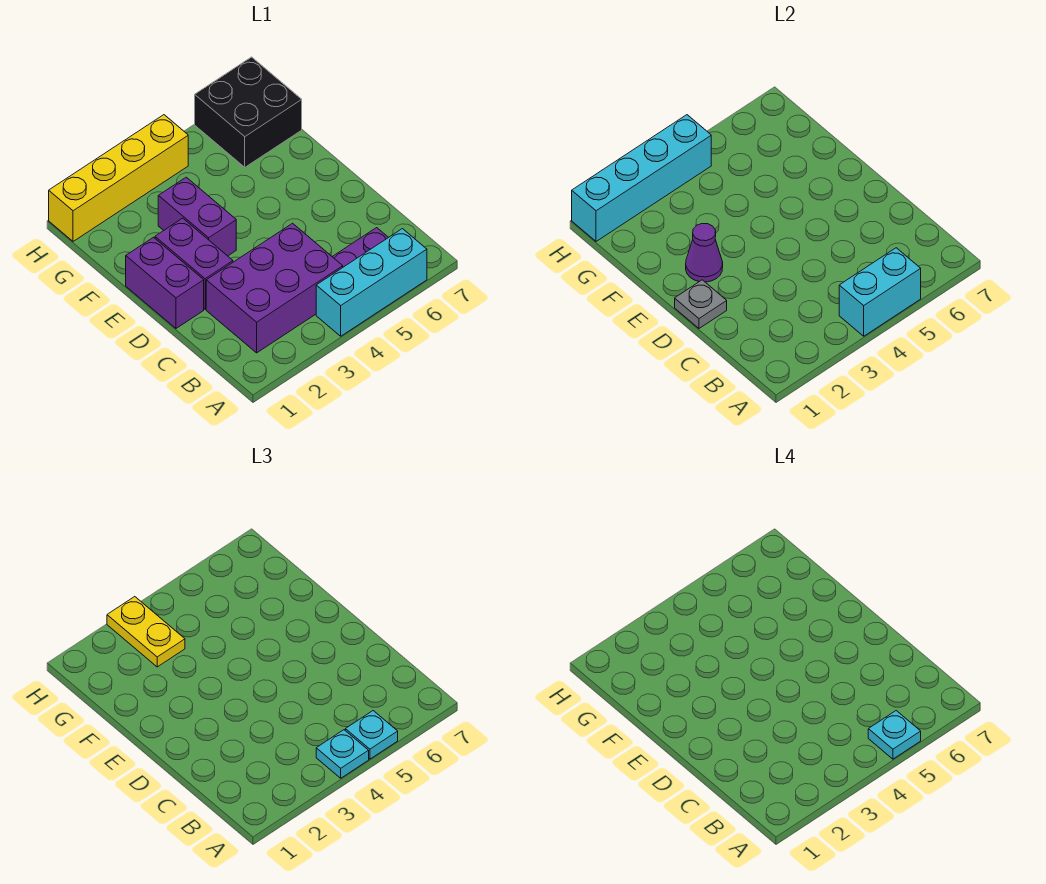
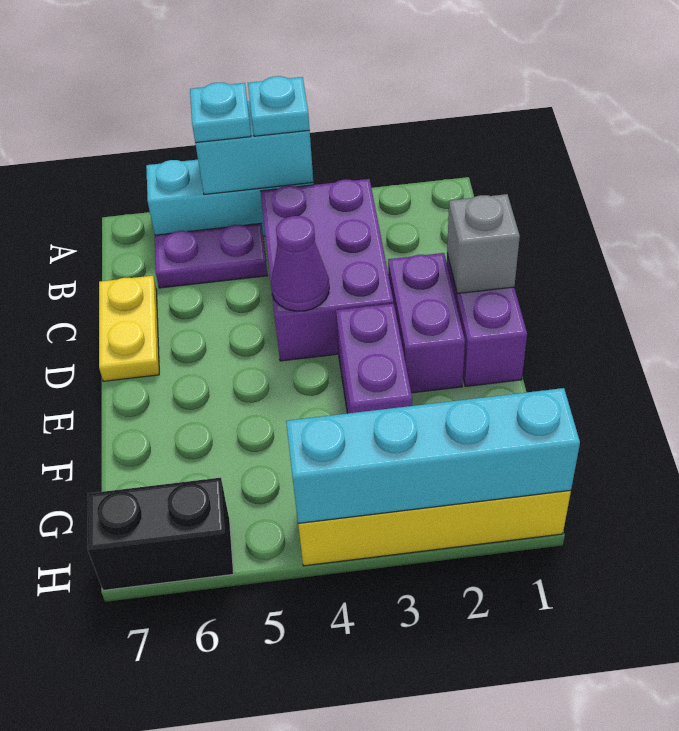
cyan 1x1 plate [868,711,921,759] -> none
purple 2x3 brick [206,223,343,353] -> purple 2x3 brick turned to [260,179,394,361]
grey 1x1 plate [675,280,727,328] -> grey 1x1 brick [447,194,520,294]
purple 1x1 cone [686,224,723,282] -> purple 1x1 cone moved to [271,216,329,311]
yellow 1x2 plate [107,597,185,667] -> yellow 1x2 plate moved to [99,276,159,381]
black 2x2 brick [195,57,302,167] -> black 1x2 brick [88,478,233,590]

